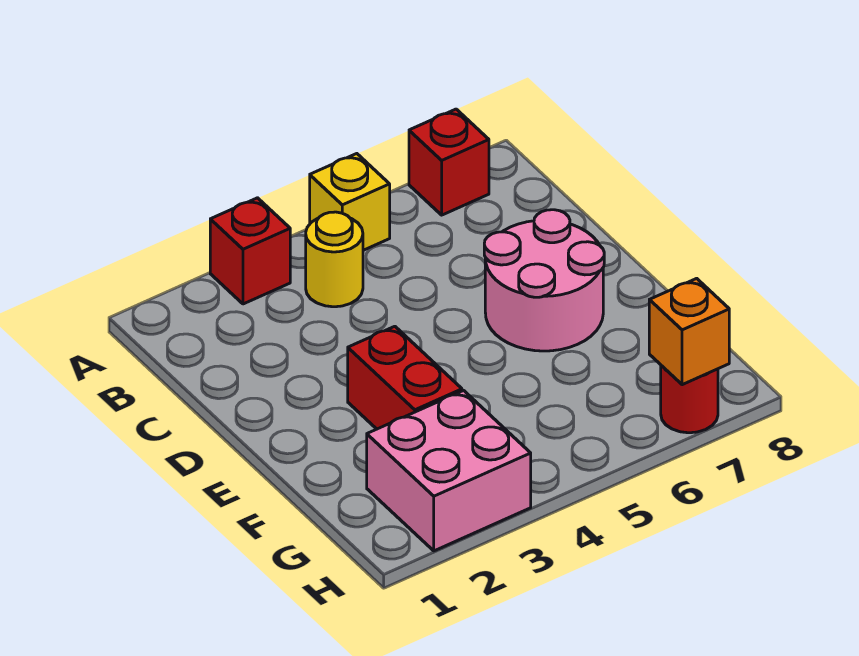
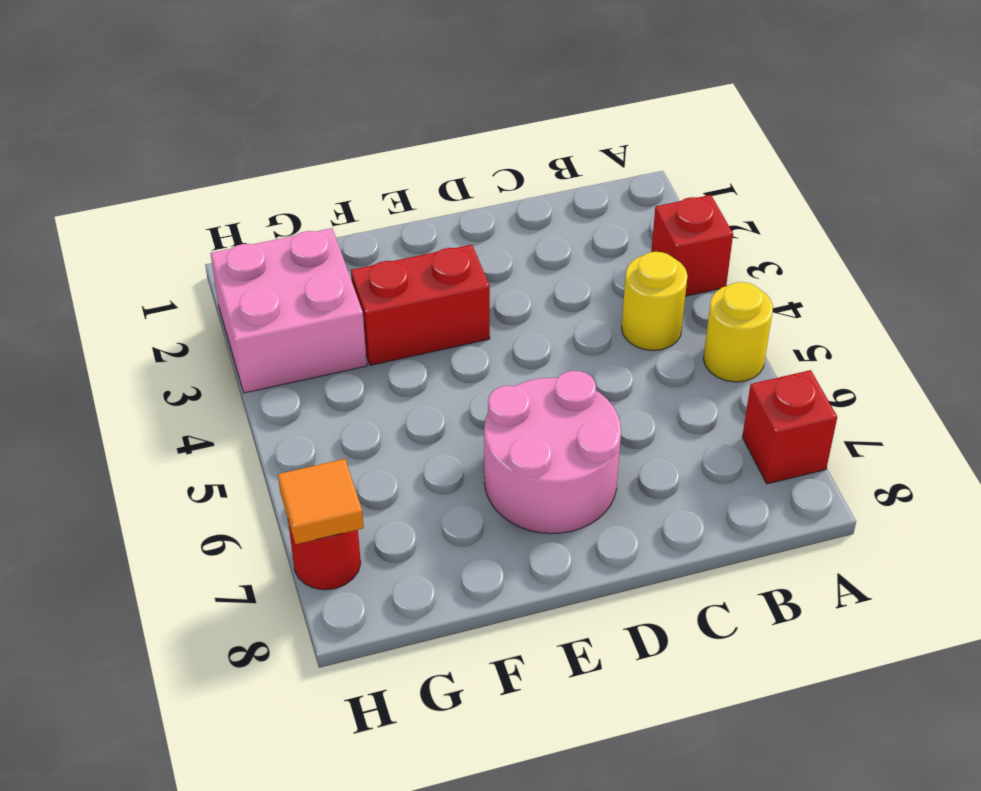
yellow 1x1 brick [310,154,390,250] -> yellow 1x1 round brick [703,282,773,382]
orange 1x1 brick [649,278,729,385] -> orange 1x1 tile [278,459,364,544]

